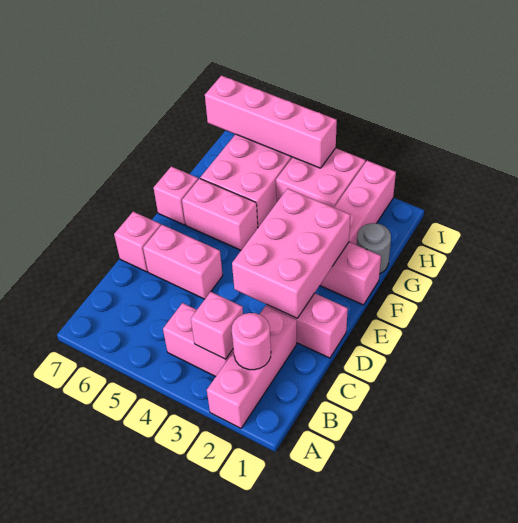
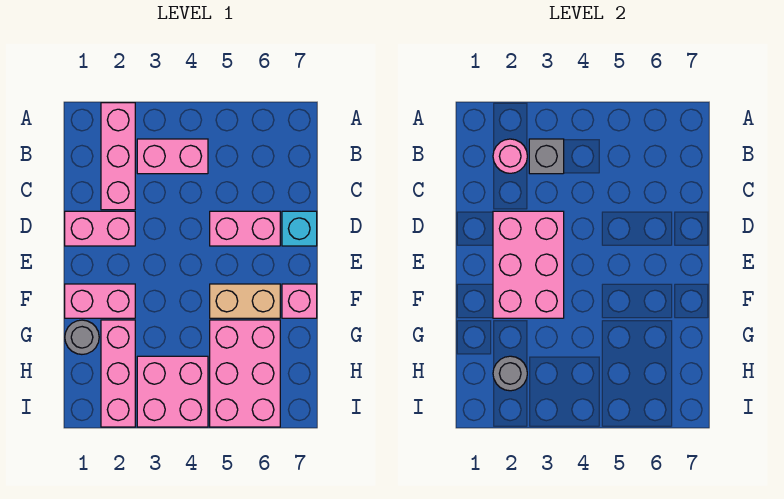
pink 1x1 brick [191,292,243,359] -> grey 1x1 brick [529,139,564,174]
pink 1x1 brick [114,212,161,272] -> cyan 1x1 brick [282,211,317,246]
pink 1x2 brick [182,179,258,250] -> tan 1x2 brick [210,284,280,318]
none -> grey 1x1 round brick [493,356,527,391]
pink 1x4 brick [205,76,337,168] -> none

